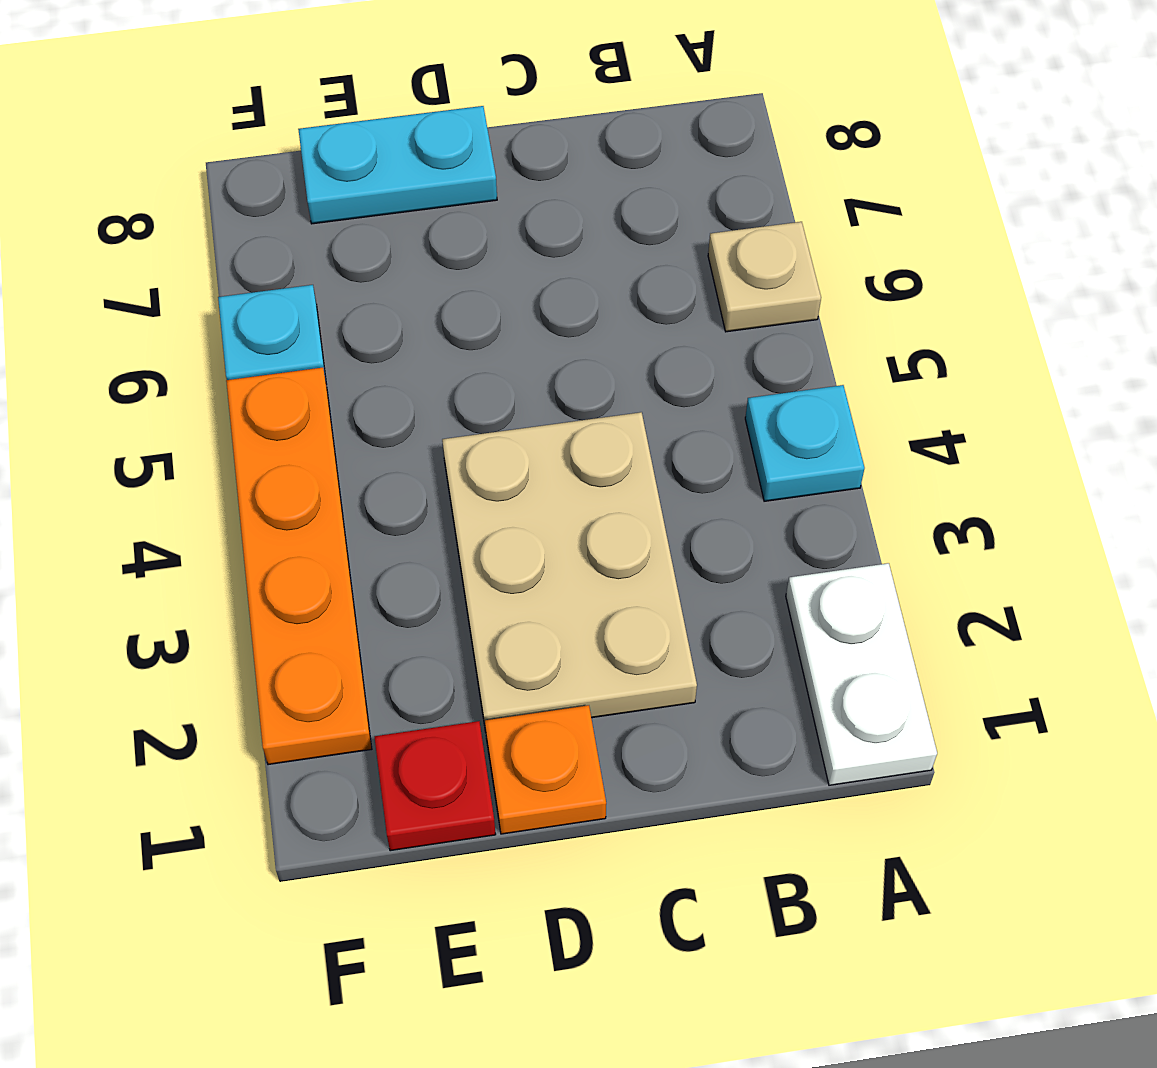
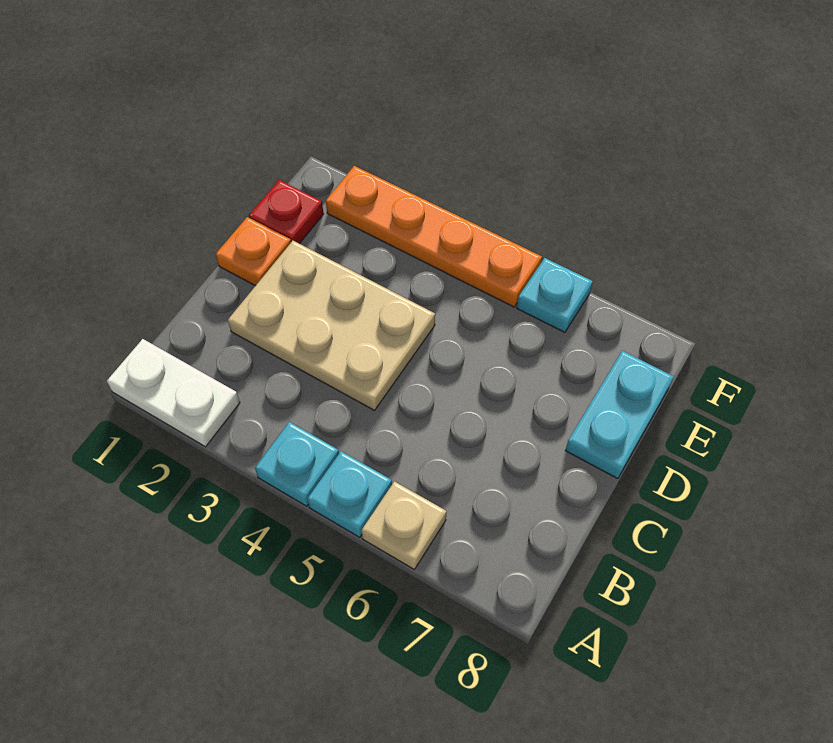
none -> cyan 1x1 plate [307,451,392,537]

